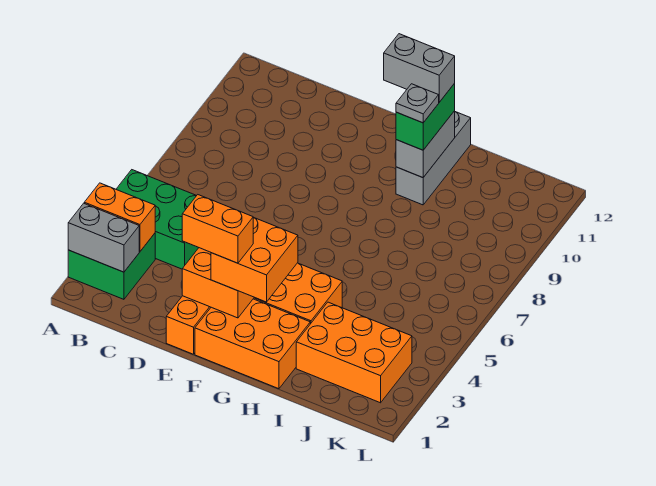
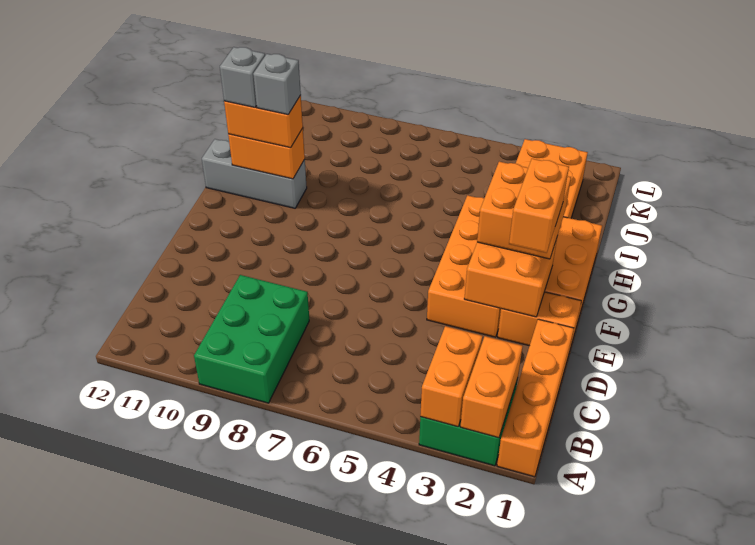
none -> orange 1x4 brick [497,319,574,477]
grey 1x2 brick [68,203,139,272] -> orange 1x2 brick [460,336,523,438]
green 2x3 brick [116,170,199,269] -> green 2x3 brick moved to [194,275,309,403]
grey 1x2 brick [384,34,455,102] -> grey 1x1 brick [220,47,265,107]
grey 1x2 brick [396,111,455,178] -> orange 1x2 brick [228,128,305,179]
green 1x2 brick [396,84,455,150] -> orange 1x2 brick [224,96,303,148]
grey 1x1 plate [396,84,439,123] -> grey 1x1 brick [253,54,301,114]

